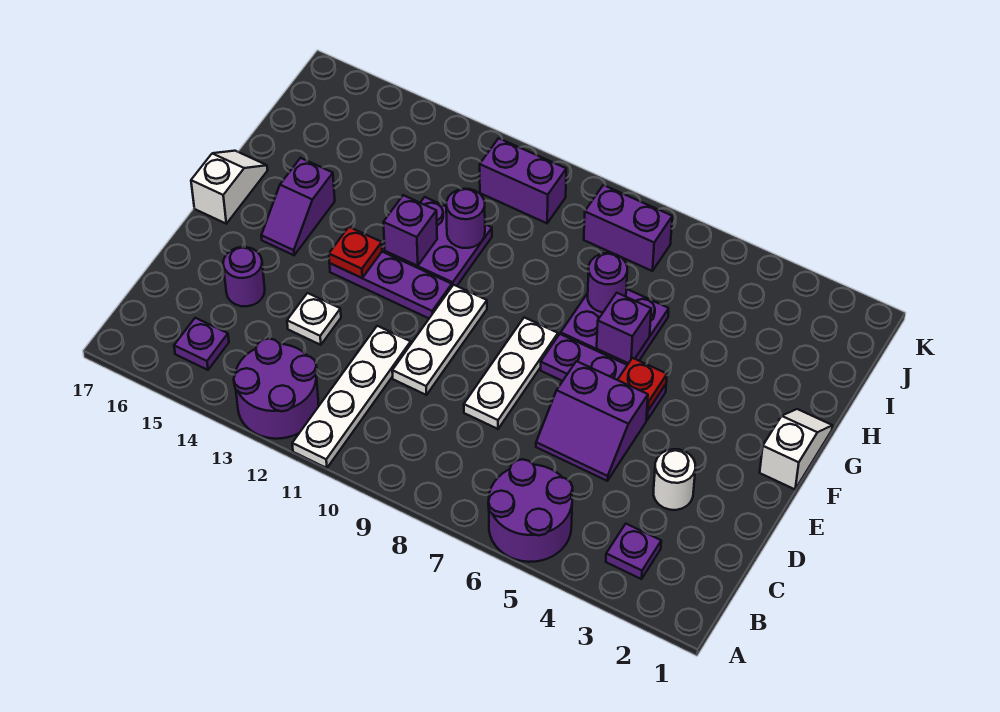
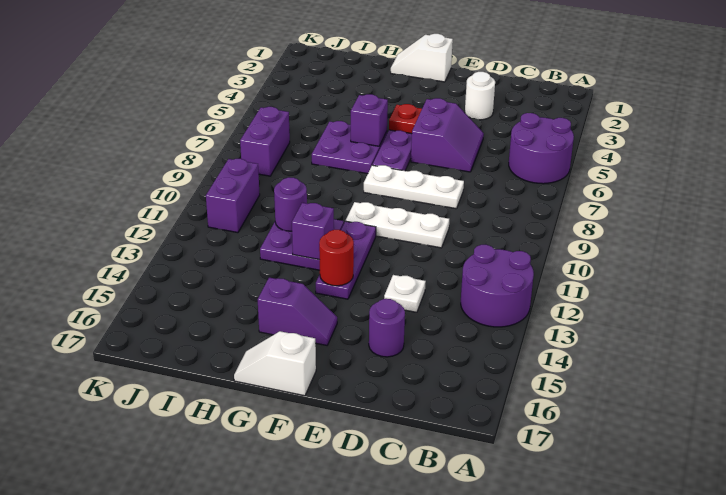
white 1x4 plate [292,326,411,468] -> none
purple 1x1 plate [606,524,661,579] -> none
purple 1x1 plate [174,318,229,370] -> none
red 1x1 plate [329,227,382,278] -> red 1x1 round brick [319,230,354,286]
purple 1x1 round brick [588,253,627,313] -> none

